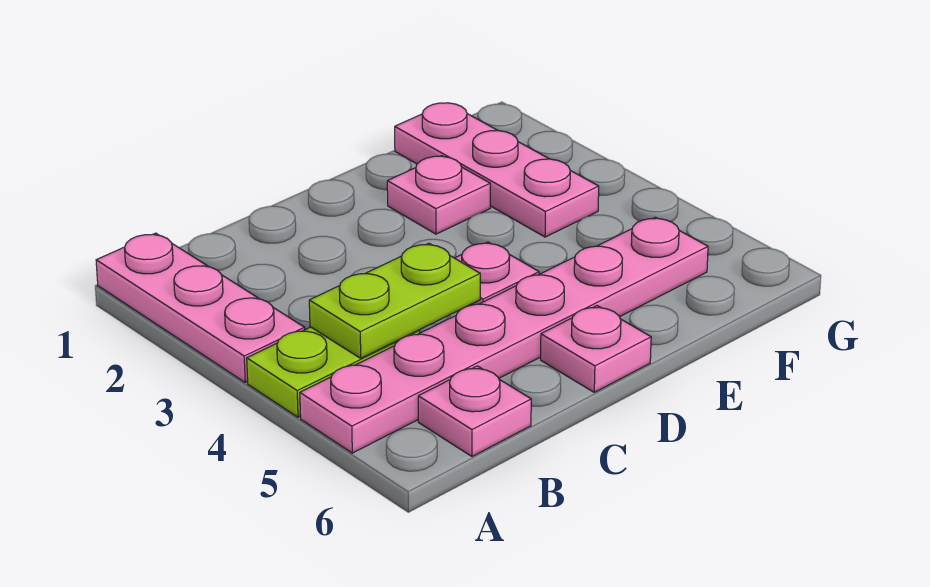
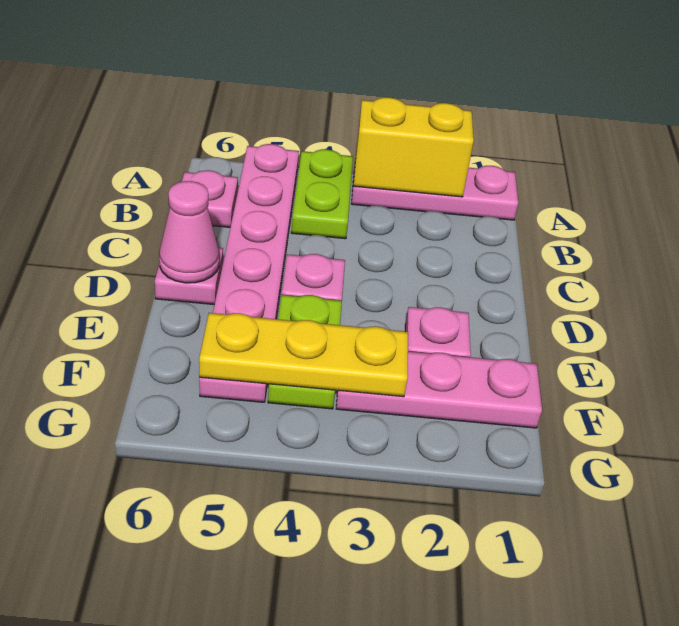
none -> yellow 1x2 brick [353,97,474,197]
lime 1x2 plate [309,243,480,358] -> lime 1x2 plate moved to [268,295,342,409]
none -> pink 1x1 cone [159,181,219,283]
none -> yellow 1x3 plate [199,313,408,397]

